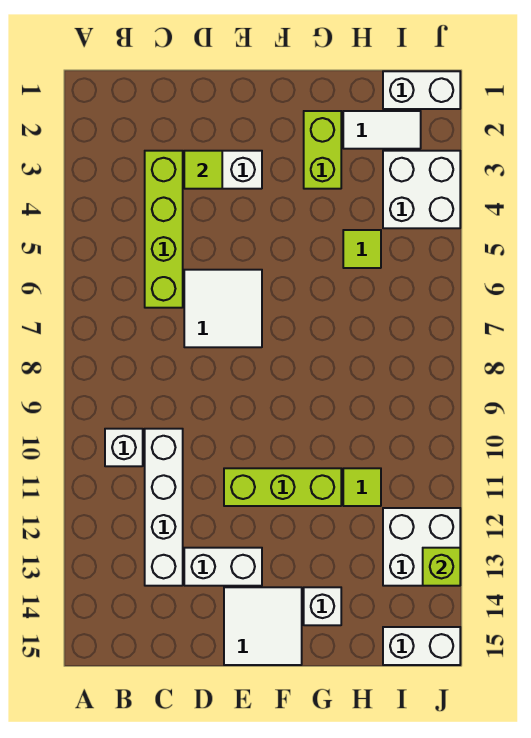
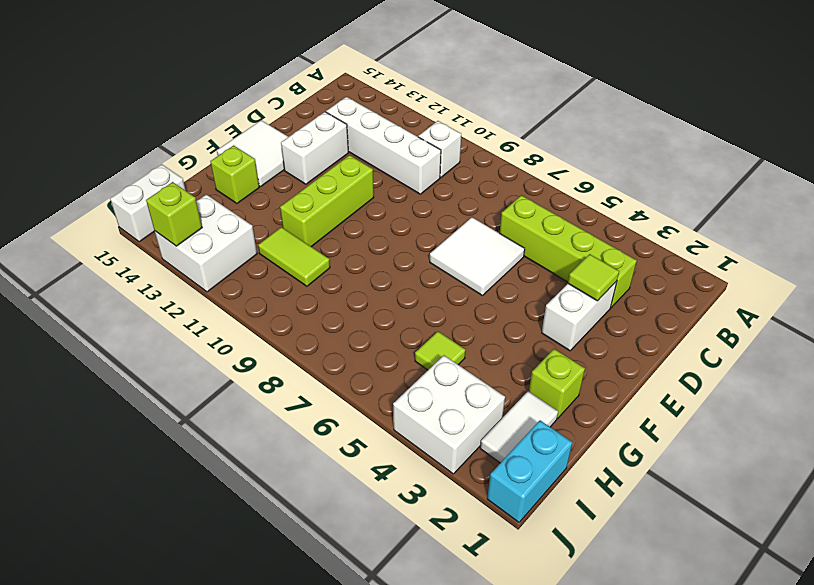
lime 1x2 brick [304,111,341,189] -> lime 1x1 brick [529,349,585,418]
white 1x1 brick [304,587,341,625] -> lime 1x1 brick [210,145,259,203]
lime 1x1 tile [343,468,381,506] -> lime 1x2 tile [258,227,330,286]
white 1x2 brick [383,71,460,109] -> cyan 1x2 brick [487,421,572,522]

